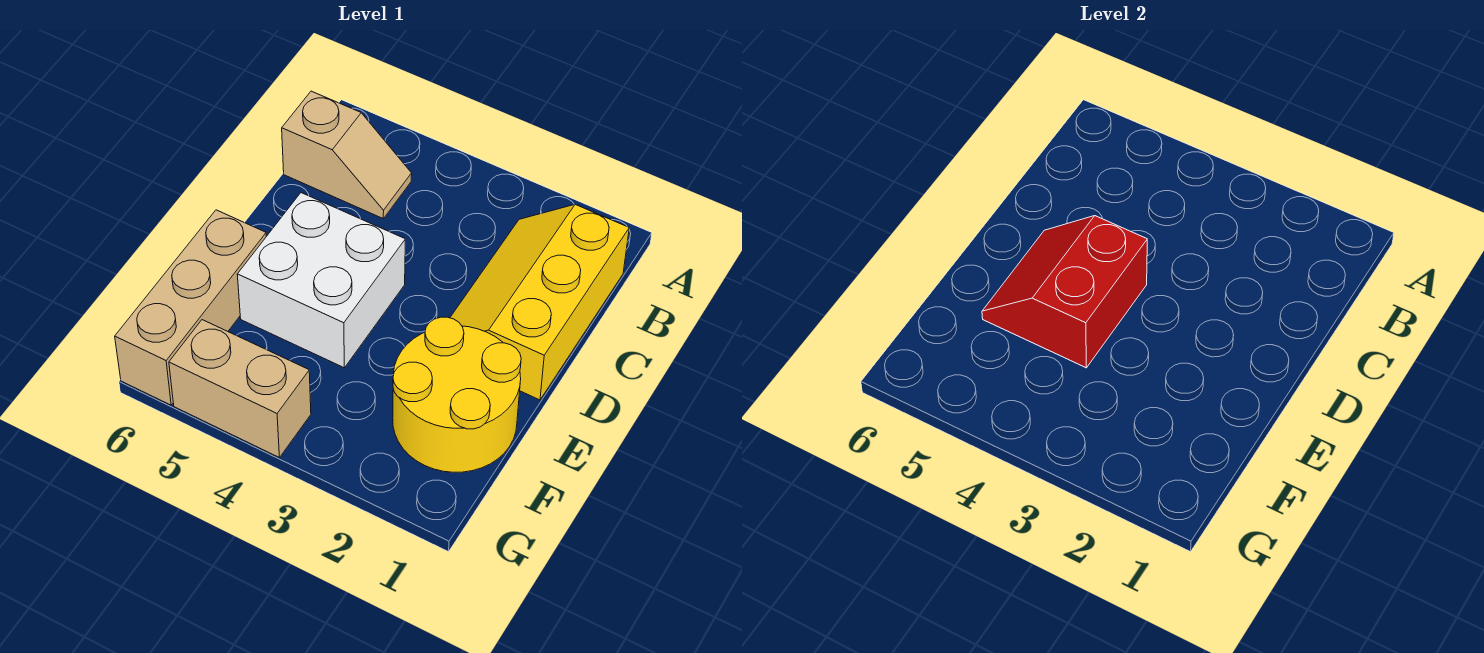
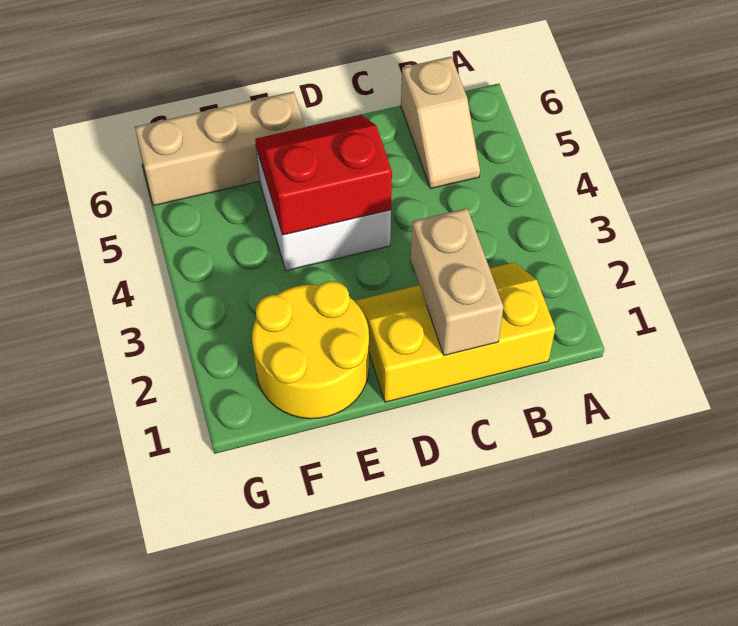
tan 1x2 brick [169,320,311,458] -> tan 1x2 brick moved to [411,208,504,356]

